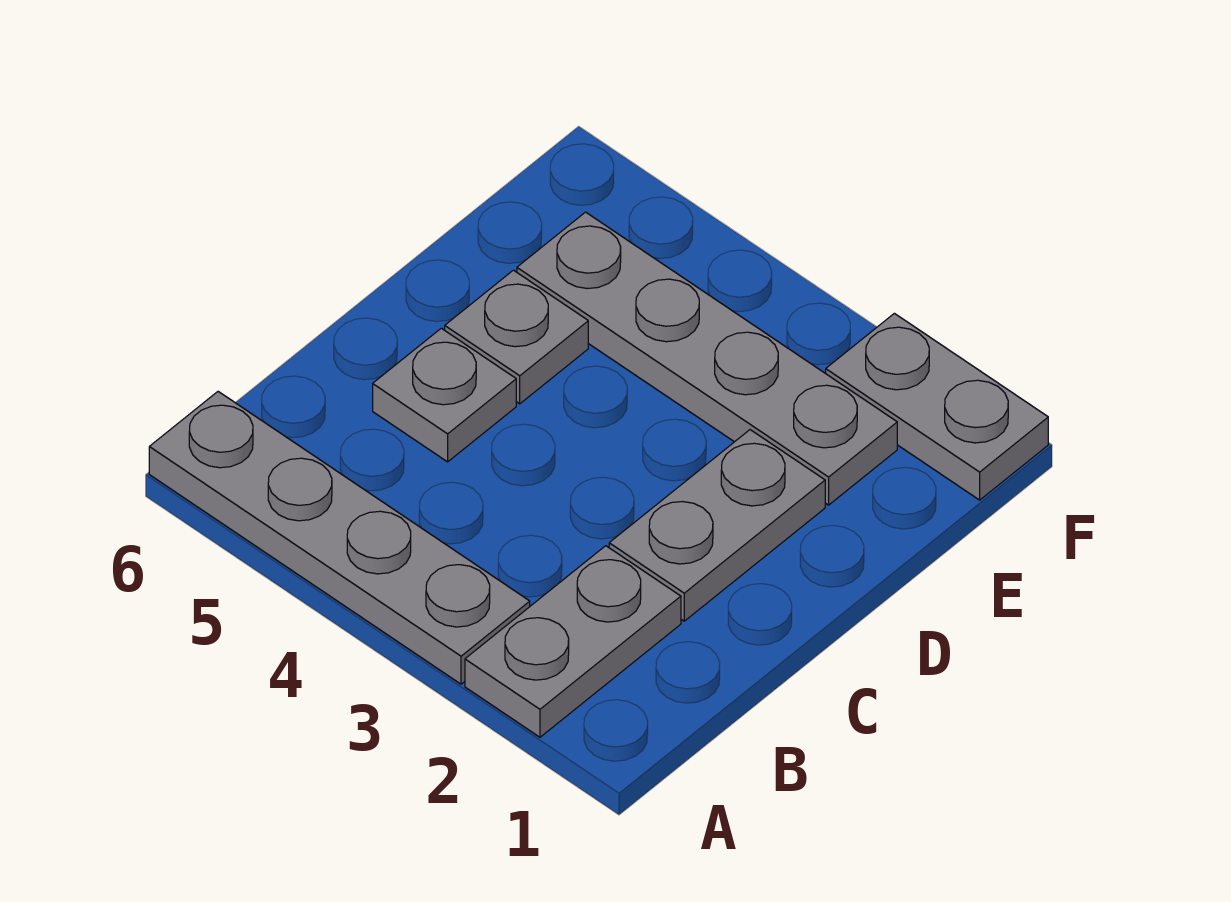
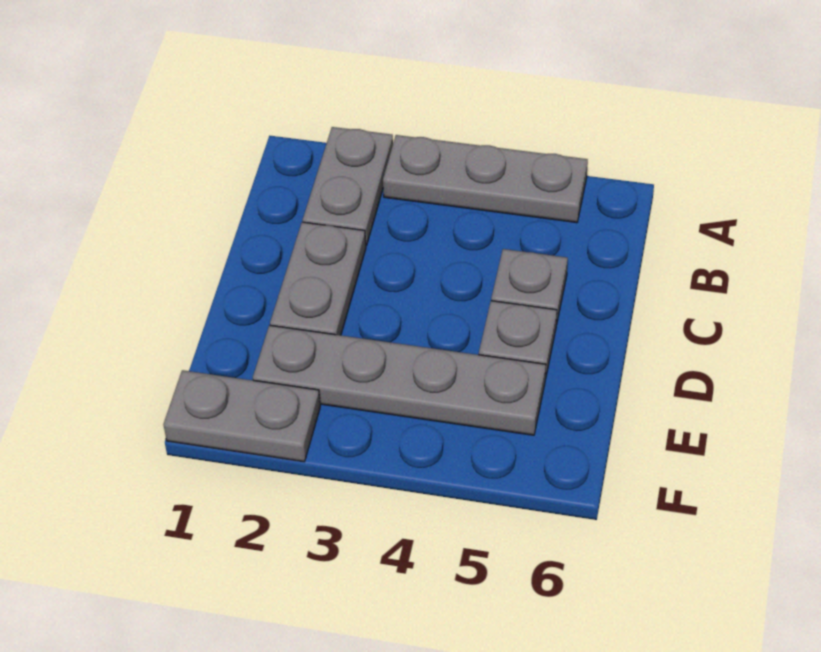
grey 1x4 plate [149,392,530,684] -> grey 1x3 plate [383,135,588,223]

